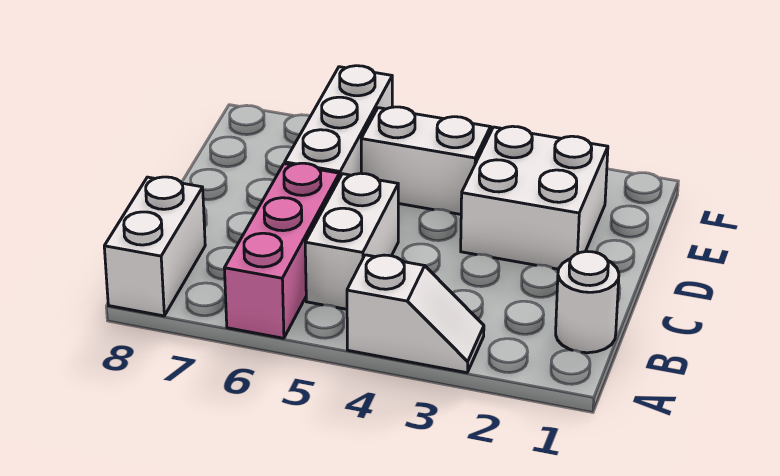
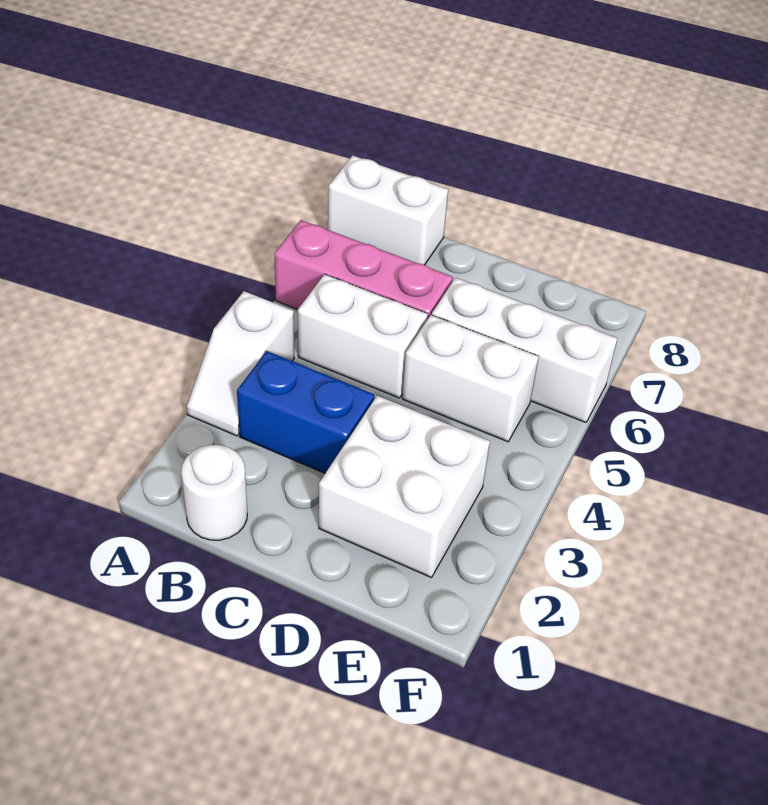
none -> blue 1x2 brick [237,351,374,473]
white 1x2 brick [361,107,491,214] -> white 1x2 brick turned to [402,315,539,442]

